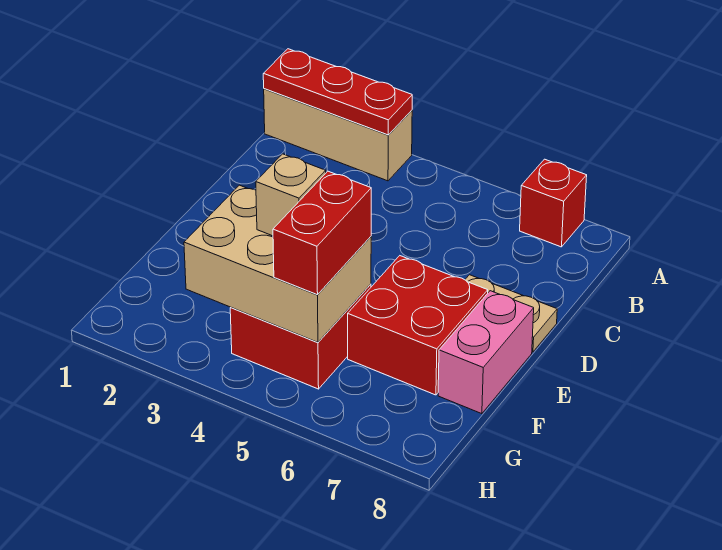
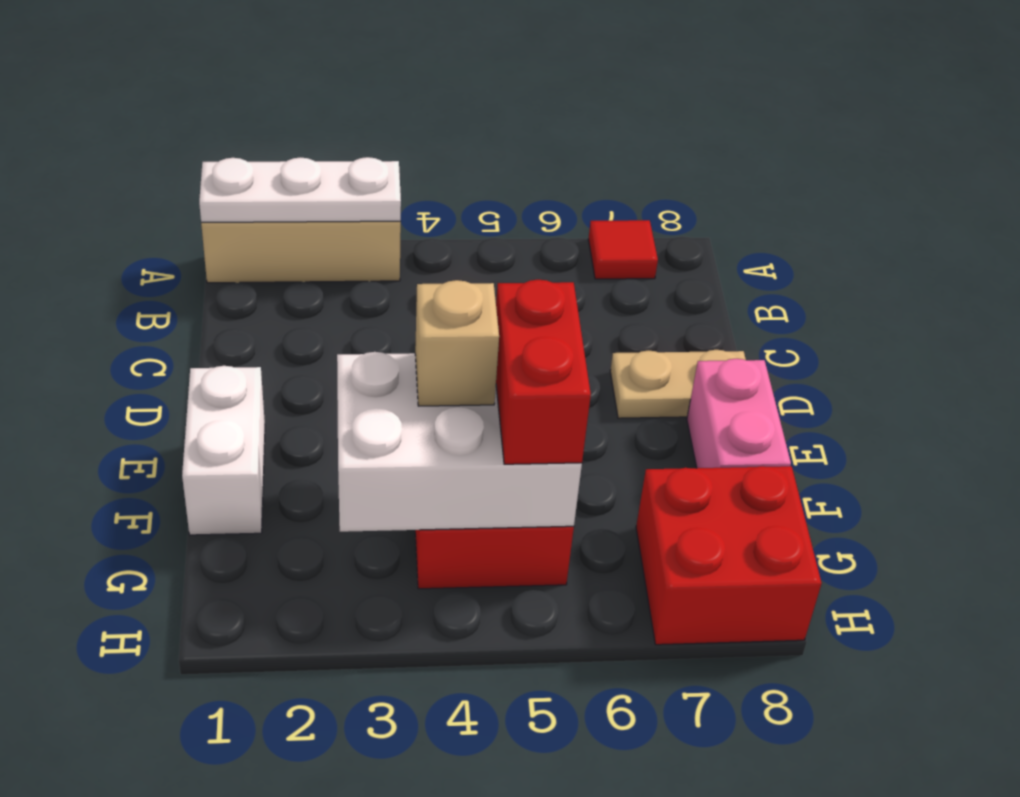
red 1x3 plate [263,49,412,135] -> white 1x3 plate [199,157,401,222]
red 1x1 brick [520,159,587,247] -> red 1x1 tile [588,220,658,279]
none -> white 1x2 brick [182,366,265,535]
red 2x2 brick [348,256,488,395] -> red 2x2 brick moved to [636,466,822,645]
tan 2x3 brick [184,185,371,342] -> white 2x3 brick [337,352,582,532]

